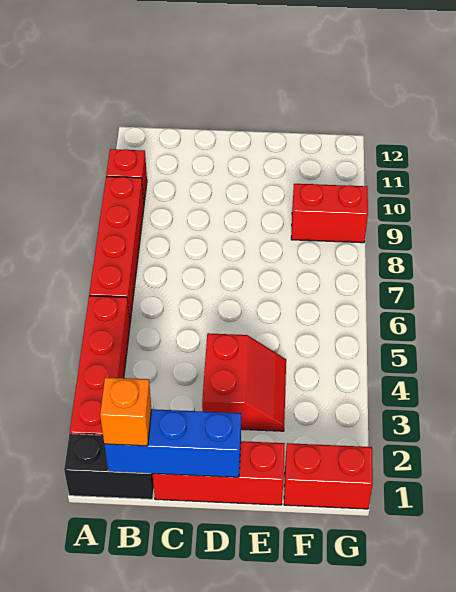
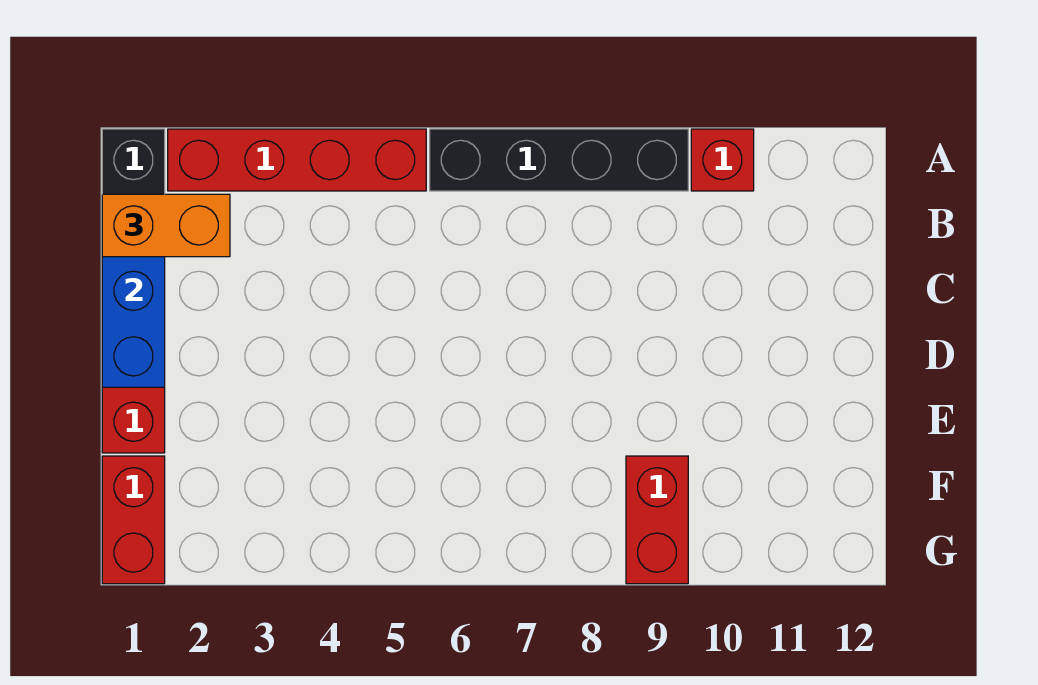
red 1x4 brick [89,177,144,322] -> black 1x4 brick [430,129,688,191]
orange 1x1 brick [100,377,151,446] -> orange 1x2 brick [102,194,230,257]
red 2x2 slope [202,333,286,431] -> none

